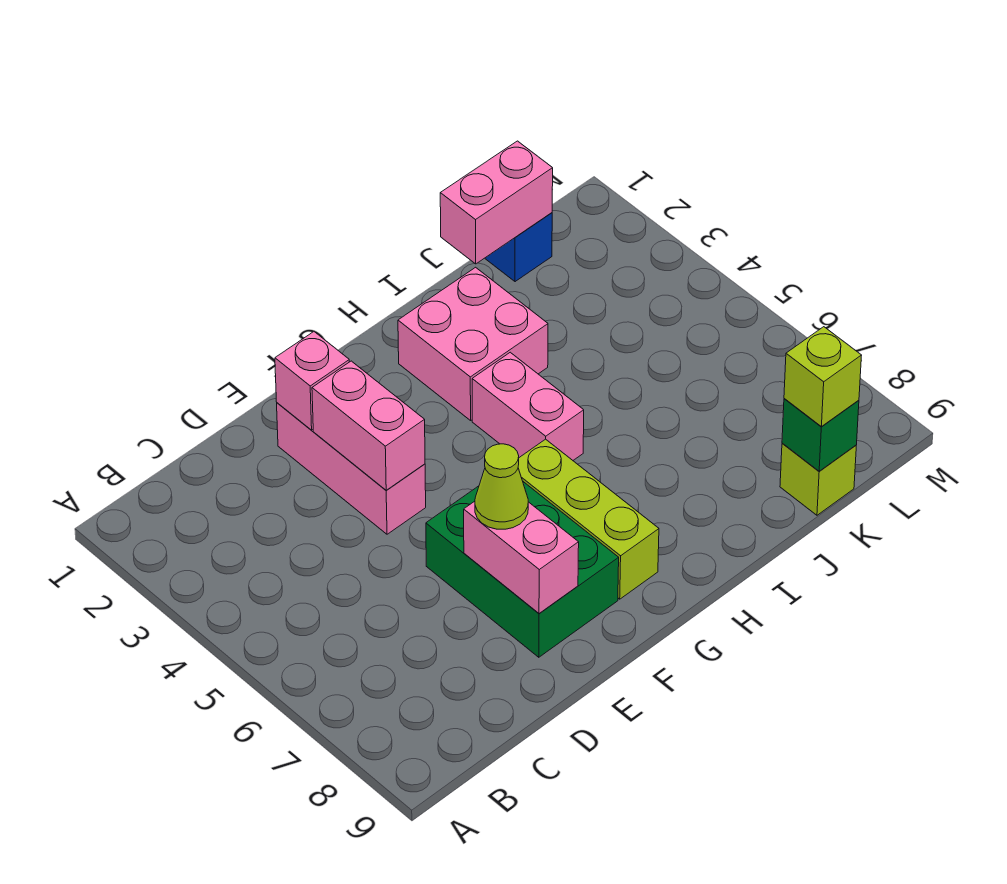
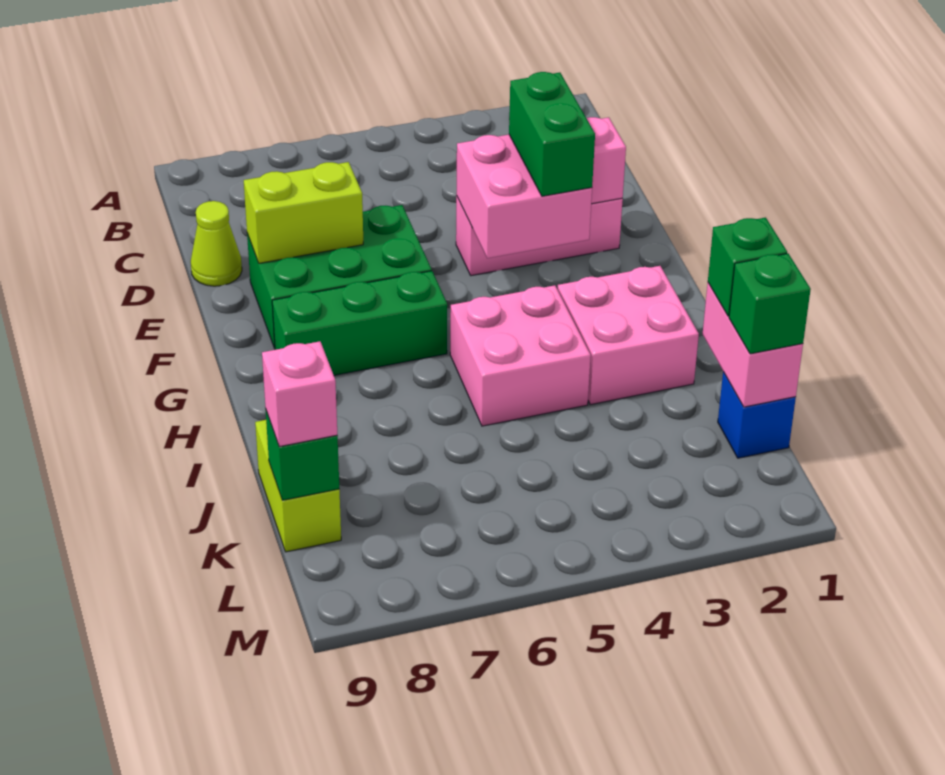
pink 1x2 brick [312,361,425,490] -> pink 2x2 brick [456,135,592,258]
none -> green 1x2 brick [509,72,595,196]
pink 1x2 brick [464,501,579,613] -> lime 1x2 brick [244,162,363,263]
lime 1x1 cone [475,444,528,529] -> lime 1x1 cone moved to [191,201,242,286]
lime 1x3 brick [518,439,659,599] -> green 1x3 brick [272,271,447,375]
pink 1x2 brick [472,352,584,460] -> pink 2x2 brick [450,285,591,426]
none -> green 1x1 brick [708,218,787,316]
none -> green 1x1 brick [729,254,811,354]
lime 1x1 brick [780,444,856,515] -> lime 1x2 brick [255,420,341,552]
lime 1x1 brick [784,327,862,427] -> pink 1x1 brick [262,341,337,447]

